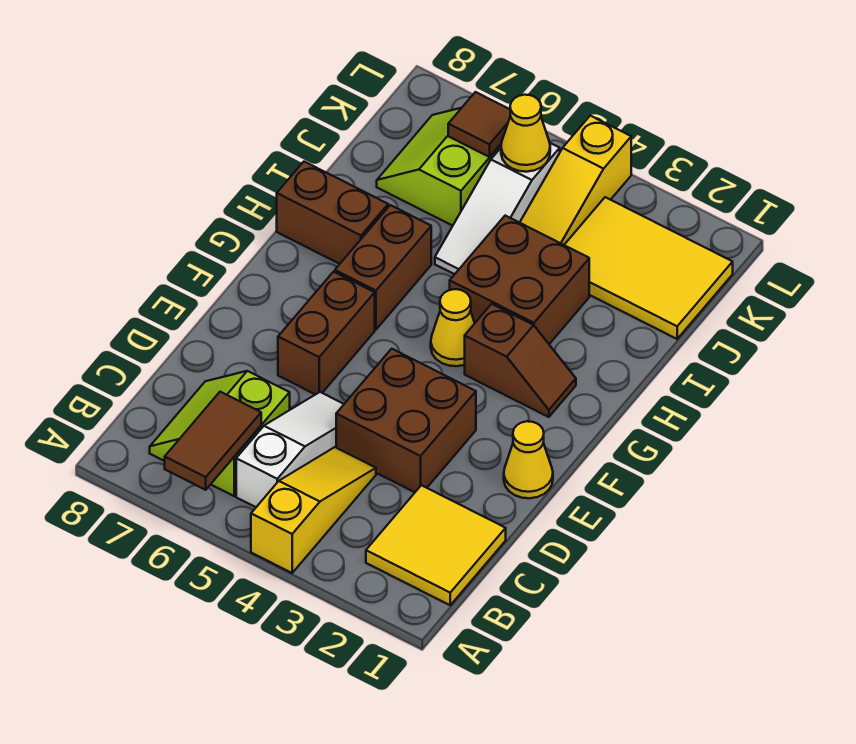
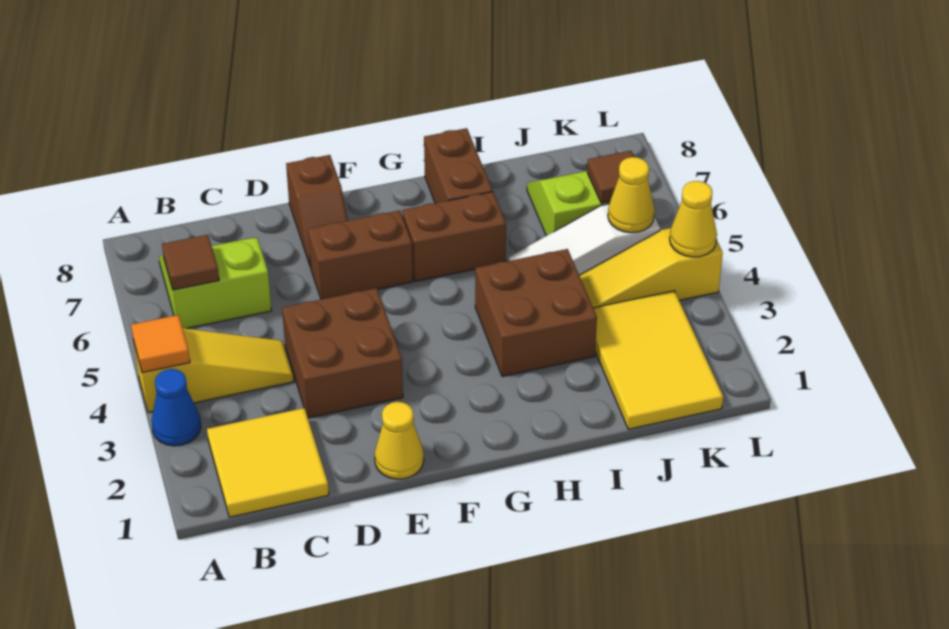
none -> blue 1x1 cone [152,369,201,446]
none -> orange 1x1 tile [131,315,190,373]
brown 1x2 tile [165,392,261,490] -> brown 1x1 tile [162,235,219,290]
white 1x3 slope [236,392,344,507] -> none
brown 1x2 slope [465,304,576,417] -> brown 1x2 slope moved to [286,155,348,267]
yellow 1x1 cone [431,289,475,366] -> yellow 1x1 cone moved to [670,181,717,257]

